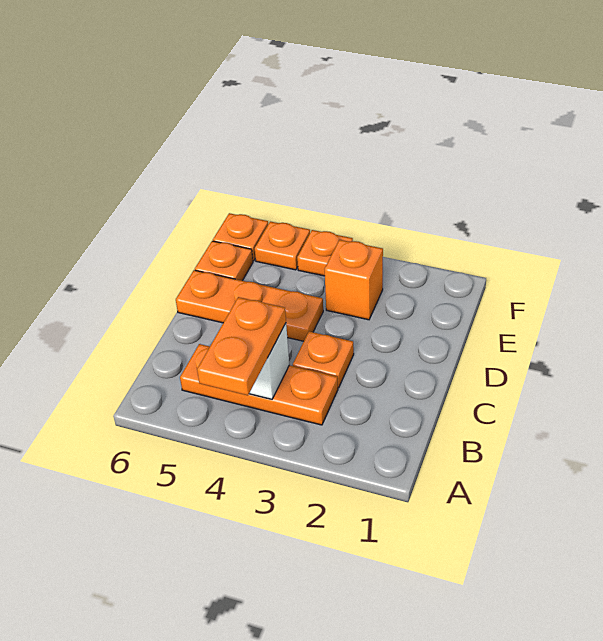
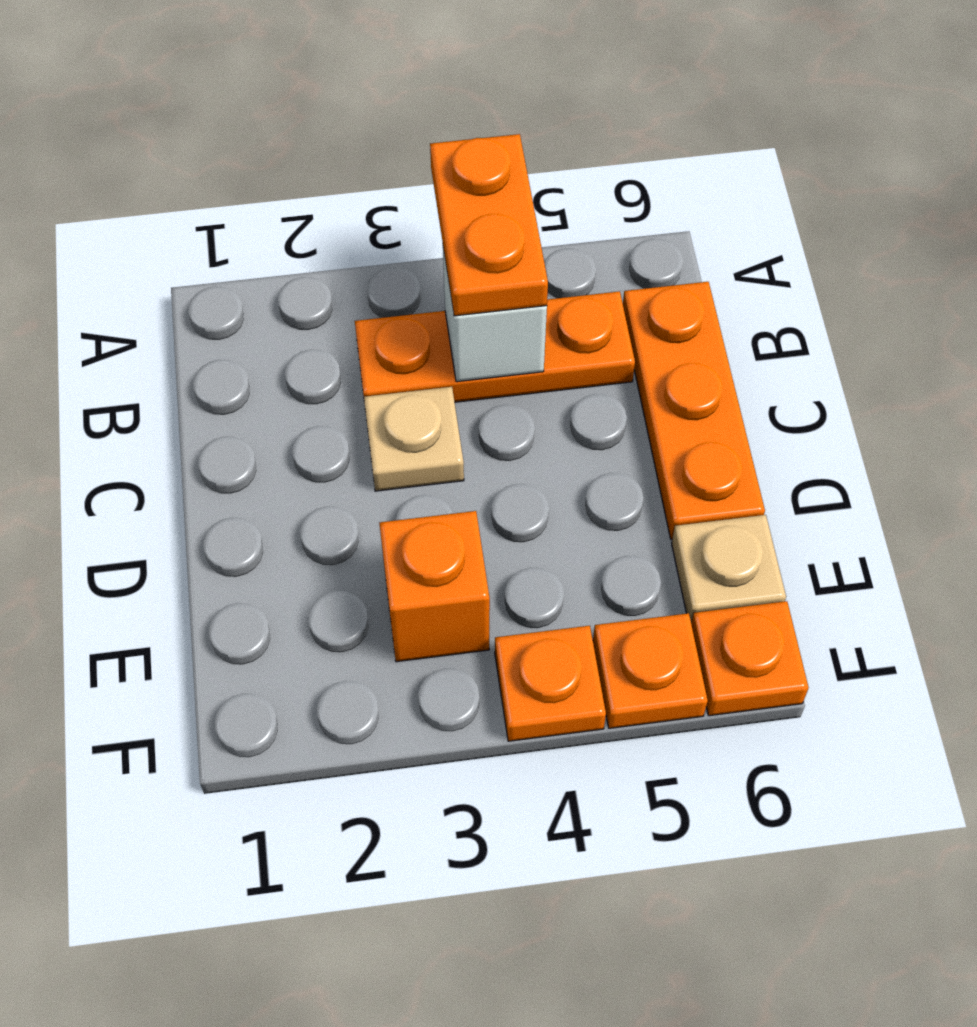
orange 1x1 plate [293,331,354,388] -> tan 1x1 plate [364,387,464,491]
orange 1x3 plate [176,270,323,341] -> orange 1x3 plate turned to [623,282,765,540]
orange 1x1 plate [195,241,253,281] -> tan 1x1 plate [672,515,786,622]

